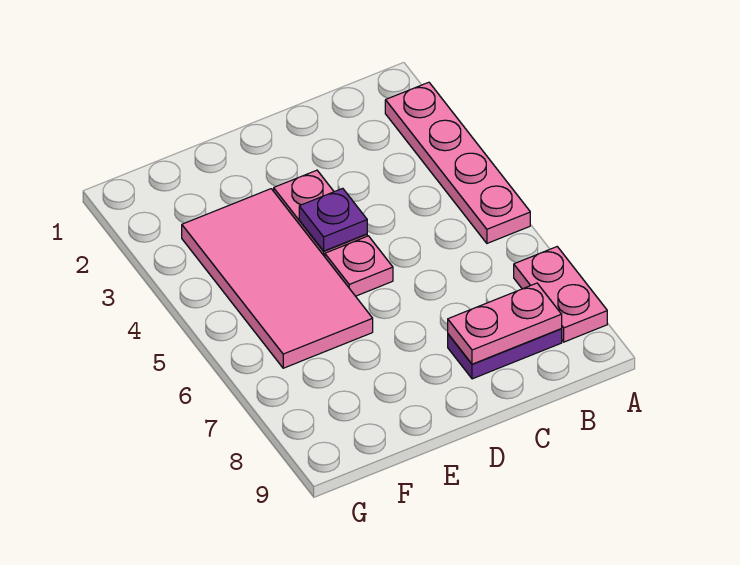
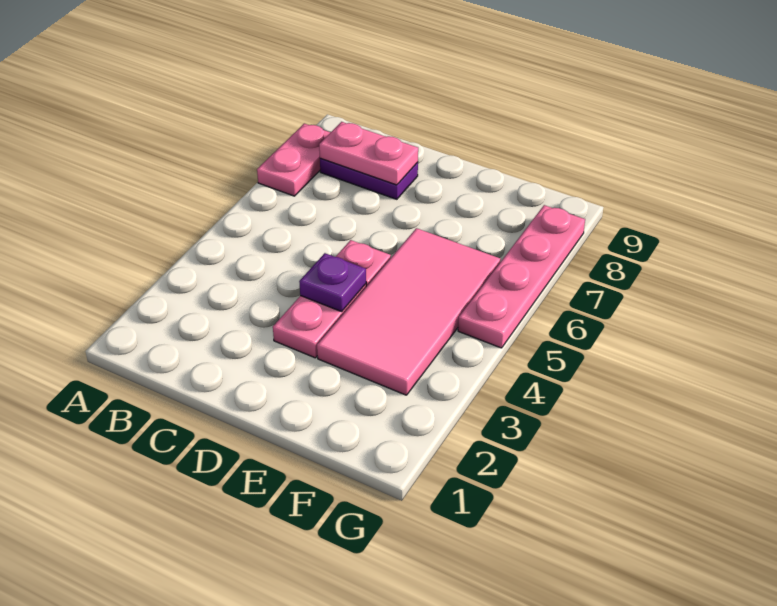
pink 1x4 plate [385,82,530,243] -> pink 1x4 plate moved to [458,205,585,348]

